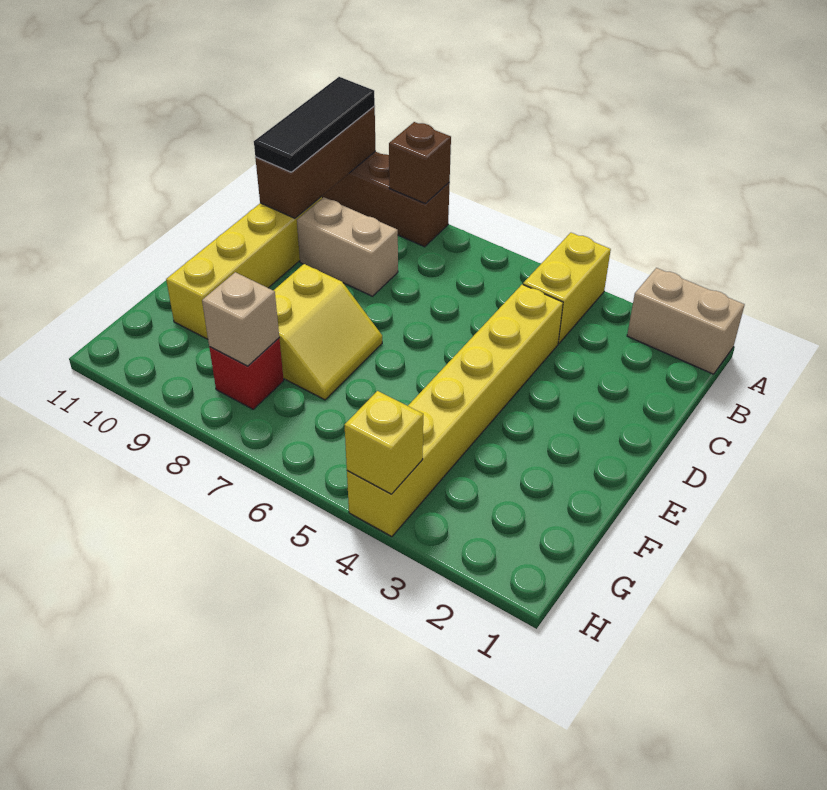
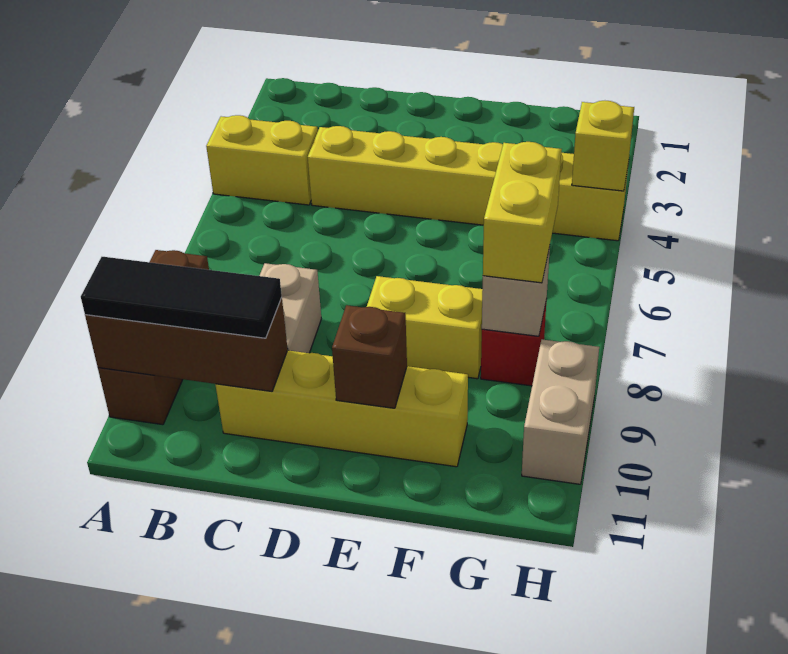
tan 1x2 brick [627,268,745,374] -> tan 1x2 brick moved to [522,339,599,484]
brown 1x1 brick [389,122,451,204] -> brown 1x1 brick moved to [332,305,407,408]
none -> yellow 1x2 brick [483,142,562,283]

